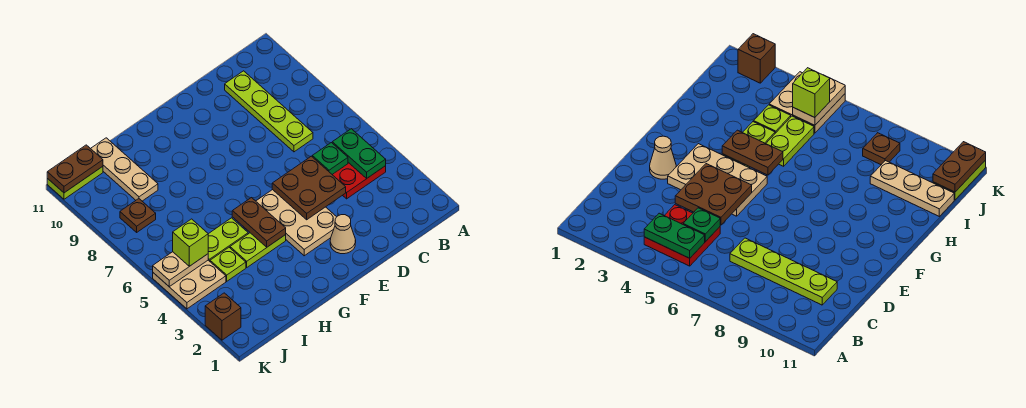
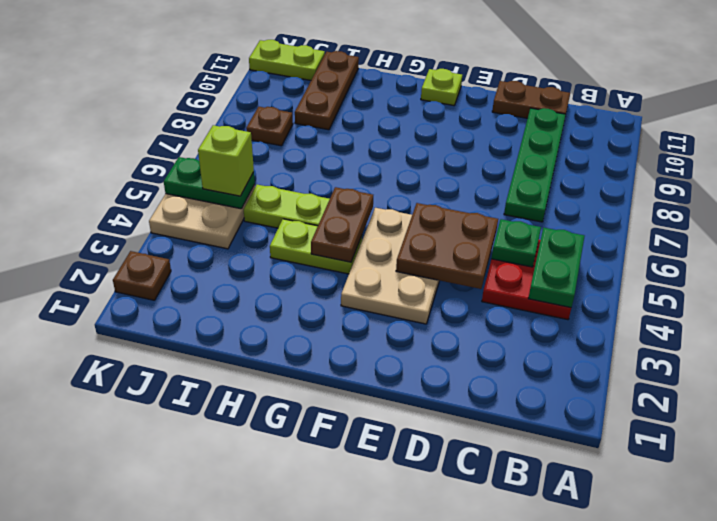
lime 1x4 plate [225,71,313,152] -> green 1x4 plate [504,108,566,222]
tan 1x1 cone [330,215,356,254] -> none
lime 1x1 plate [210,248,246,281] -> lime 1x1 plate moved to [421,69,462,105]
tan 1x3 plate [91,138,158,201] -> brown 1x3 plate [295,51,359,130]
tan 1x2 plate [153,252,208,287] -> green 1x2 plate [164,157,255,209]
brown 1x2 plate [47,145,103,193] -> brown 1x2 plate moved to [492,81,570,118]
brown 1x1 brick [205,293,241,340] -> brown 1x1 plate [113,251,171,300]

